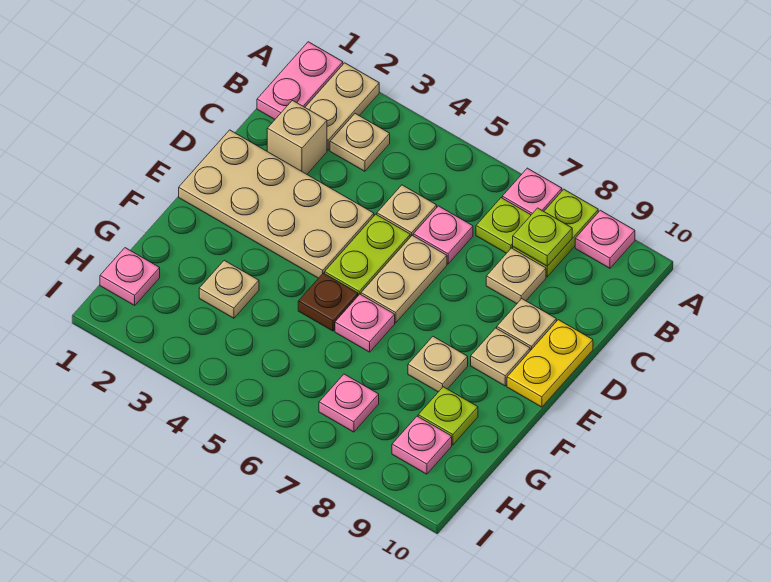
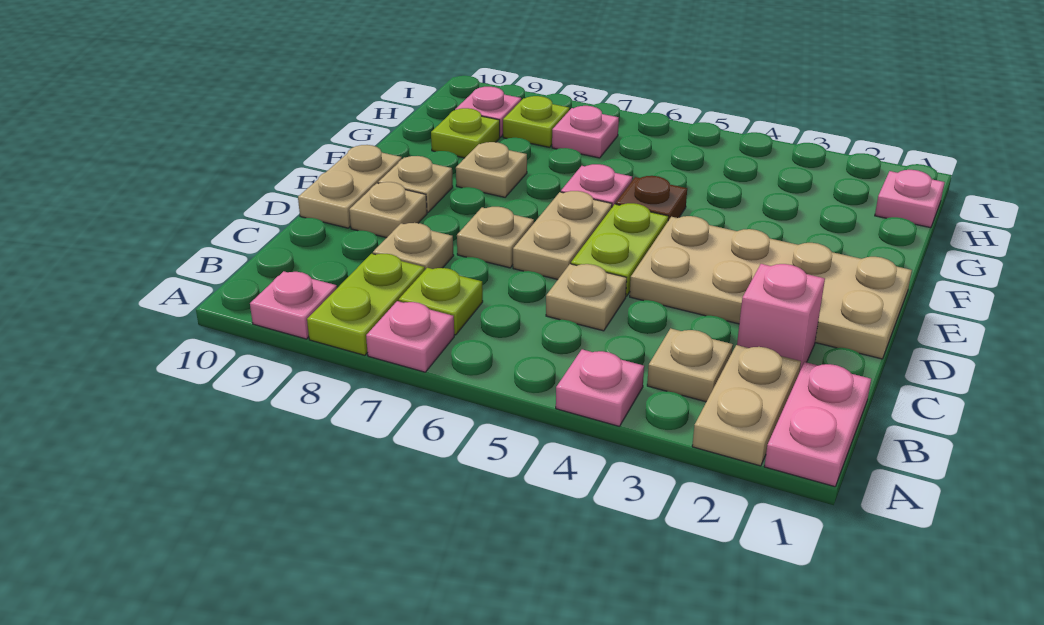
lime 1x1 plate [513,208,572,266] -> lime 1x1 plate moved to [503,96,569,147]
tan 1x1 brick [267,100,327,174] -> pink 1x1 brick [737,264,825,373]
pink 1x1 plate [413,206,473,264] -> pink 1x1 plate moved to [556,349,644,426]
yellow 1x2 plate [507,320,593,407] -> tan 1x2 plate [298,145,402,228]
tan 1x1 plate [199,260,259,318] -> tan 1x1 plate moved to [457,207,534,268]

